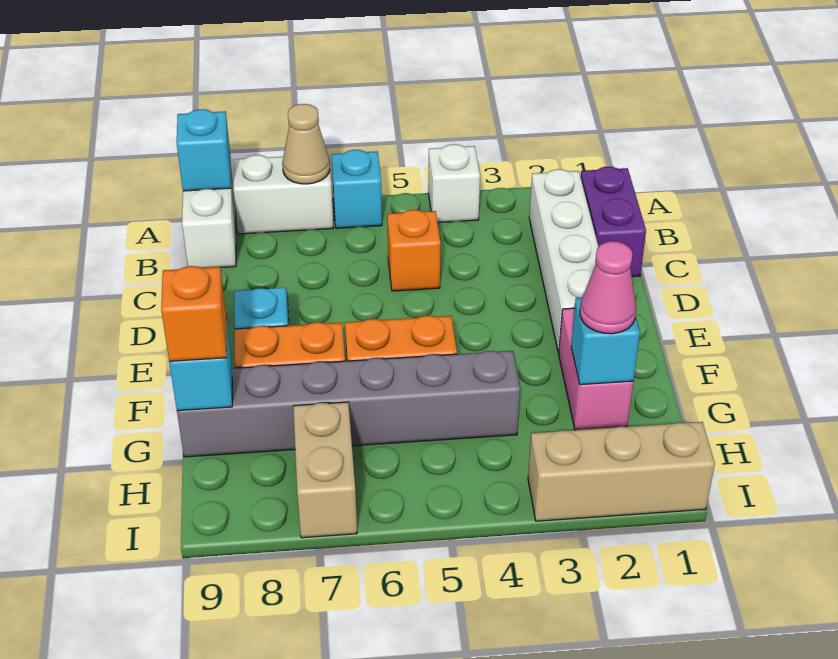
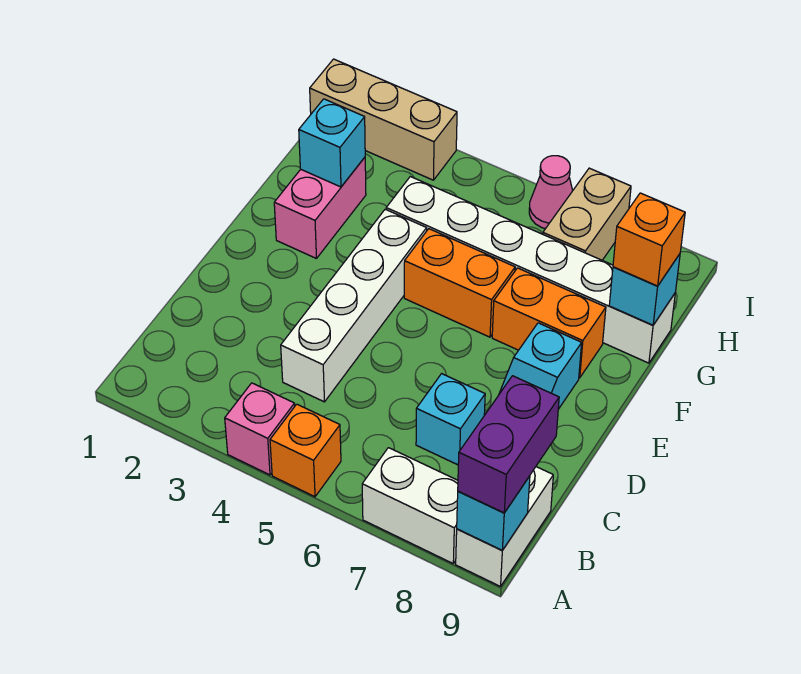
white 1x1 brick [428,144,480,223] -> pink 1x1 brick [225,383,295,475]
cyan 1x1 brick [331,150,382,228] -> cyan 1x1 brick moved to [416,374,485,465]
tan 1x1 cone [282,104,330,184] -> none
purple 1x2 brick [581,167,646,277] -> purple 1x2 brick moved to [458,376,559,513]
white 1x4 brick [529,169,598,353] -> white 1x4 brick moved to [281,209,427,402]
orange 1x1 brick [387,210,441,291] -> orange 1x1 brick moved to [270,404,341,497]
pink 1x1 cone [580,241,636,334] -> pink 1x1 cone moved to [529,156,573,229]
grey 1x6 brick [177,351,520,457] -> white 1x6 brick [386,177,675,363]

